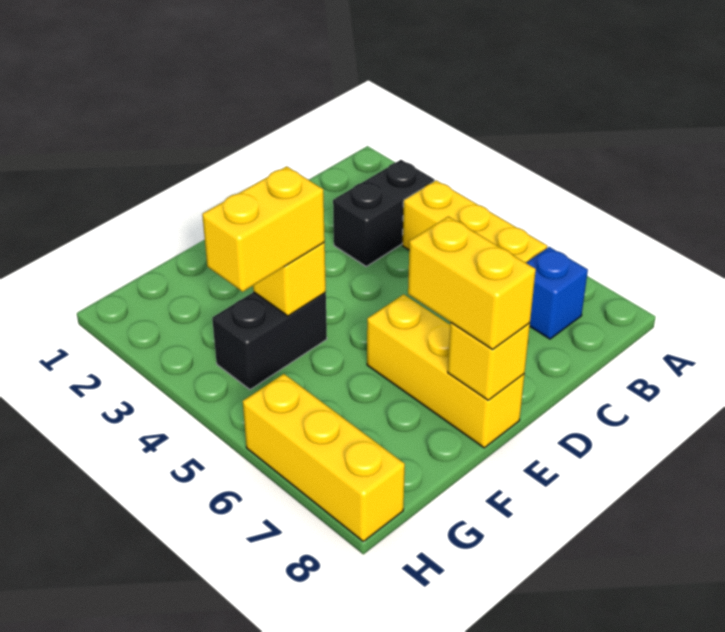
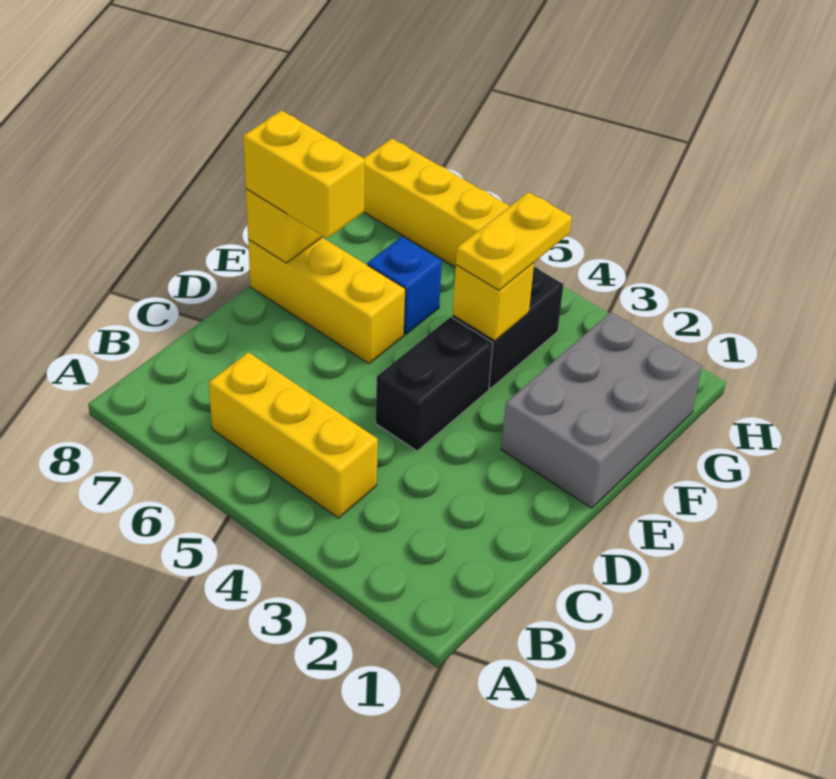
black 1x2 brick [333,160,434,266] -> black 1x2 brick moved to [376,317,493,451]
blue 1x1 brick [526,247,588,339] -> blue 1x1 brick moved to [367,237,442,335]
none -> grey 2x3 brick [501,312,702,508]
yellow 1x2 brick [202,166,325,292] -> yellow 1x2 plate [456,192,572,290]

